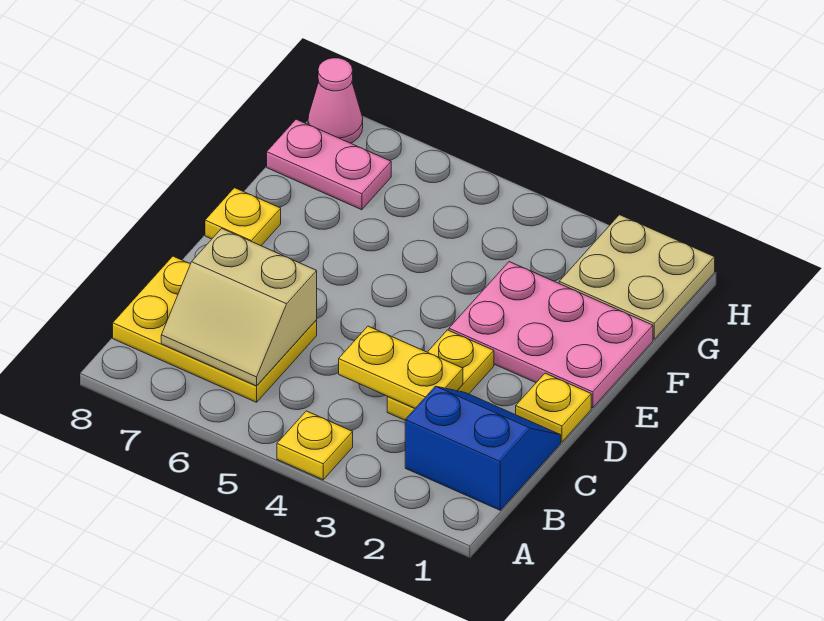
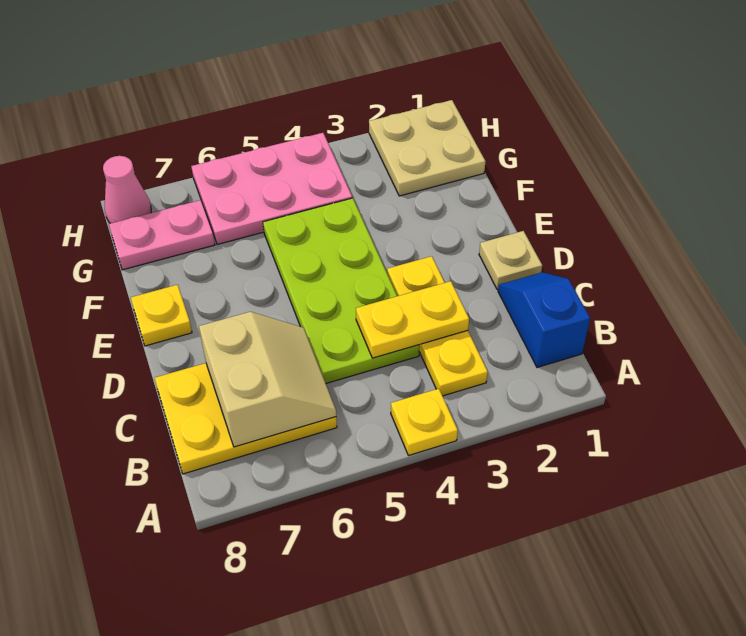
blue 2x2 slope [405,386,561,510] -> blue 1x2 slope [498,272,590,367]
tan 2x2 slope [161,228,317,386] -> tan 2x2 slope turned to [199,312,336,447]
yellow 1x2 plate [387,330,494,420] -> yellow 1x3 plate [387,256,488,396]
none -> lime 2x4 plate [263,198,419,383]
yellow 1x1 plate [516,373,591,442] -> tan 1x1 plate [479,231,542,289]
pink 2x3 plate [449,262,653,408] -> pink 2x3 plate moved to [191,133,352,245]

